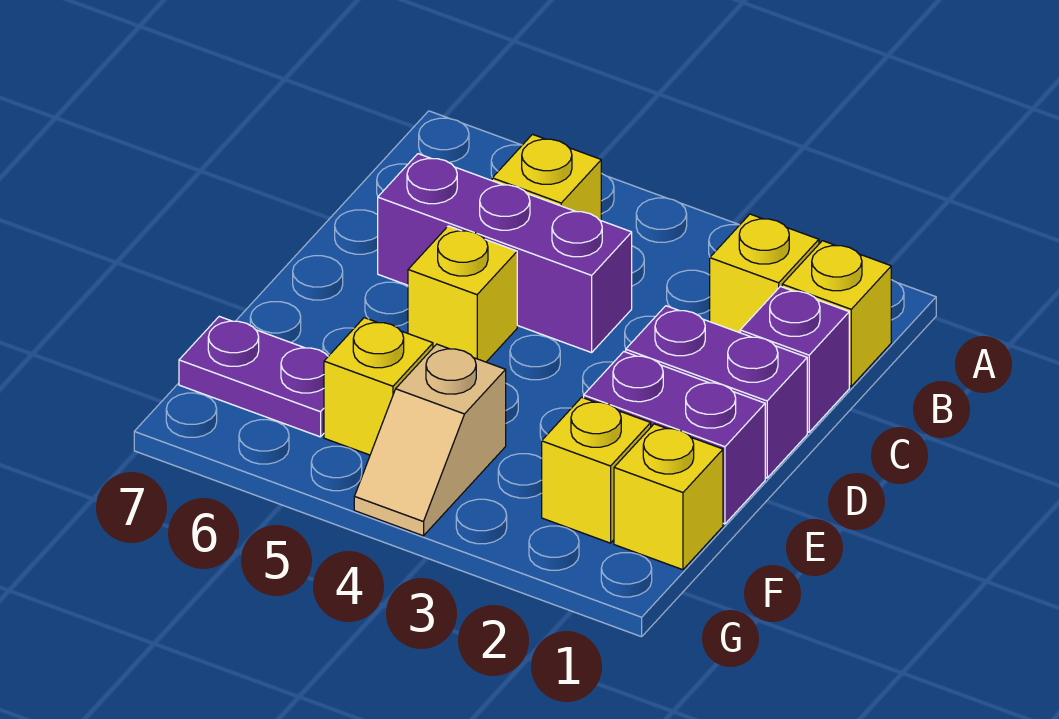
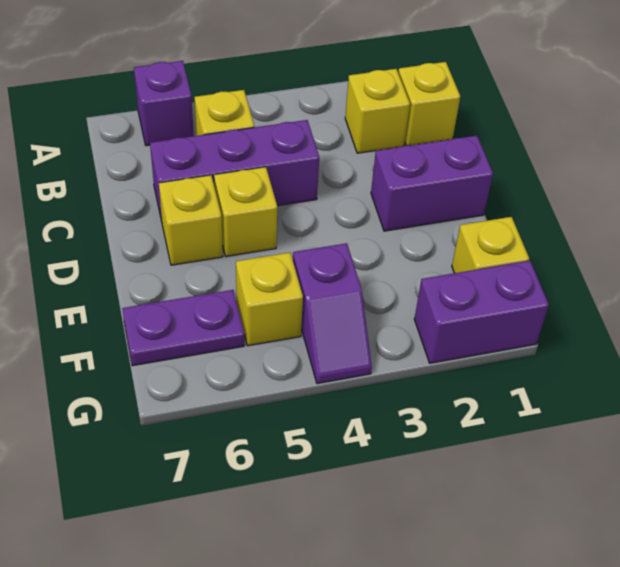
purple 1x1 brick [740,287,849,432] -> purple 1x1 brick moved to [134,61,194,146]
purple 1x2 brick [584,352,765,524] -> purple 1x2 brick moved to [414,261,549,363]
yellow 1x1 brick [542,397,651,543] -> yellow 1x1 brick moved to [159,175,223,265]
tan 1x2 slope [354,344,506,536] -> purple 1x2 slope [293,243,372,384]

